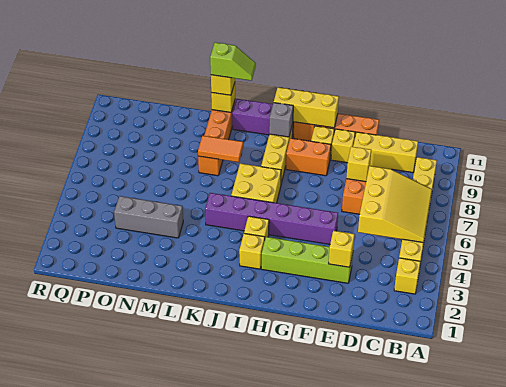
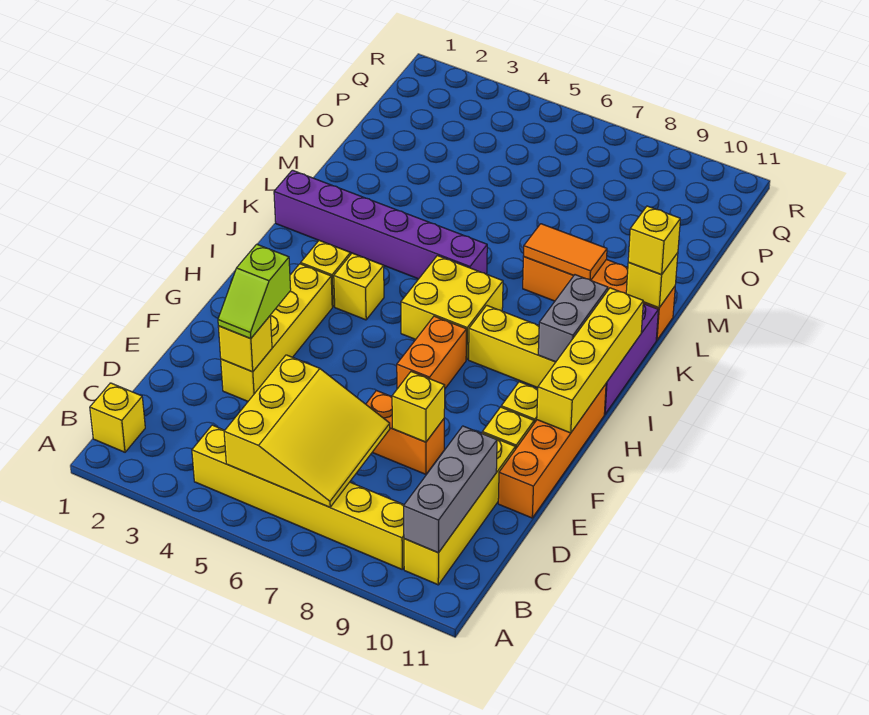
yellow 1x1 brick [394,258,420,294] -> yellow 1x1 brick moved to [90,383,145,452]
yellow 3x3 slope [358,166,432,243] -> yellow 3x3 slope turned to [224,355,390,507]
yellow 1x3 brick [353,132,418,172] -> yellow 1x4 brick [404,433,515,585]
lime 1x4 brick [261,237,353,283] -> yellow 1x4 brick [221,264,332,401]
purple 1x6 brick [205,193,338,244] -> purple 1x6 brick turned to [274,170,487,279]
orange 1x2 brick [286,138,331,176] -> orange 1x2 brick moved to [397,316,466,389]
yellow 1x3 brick [274,87,339,128] -> yellow 1x4 brick [537,288,643,433]
grey 1x1 brick [269,103,293,137] -> grey 1x2 brick [538,275,608,362]
orange 1x2 tile [198,136,243,162] -> orange 1x2 tile turned to [524,224,607,280]
lime 1x2 slope [210,43,256,81] -> lime 1x2 slope moved to [218,244,291,339]
grey 1x3 brick [114,196,183,238] -> grey 1x3 brick moved to [404,426,497,553]

